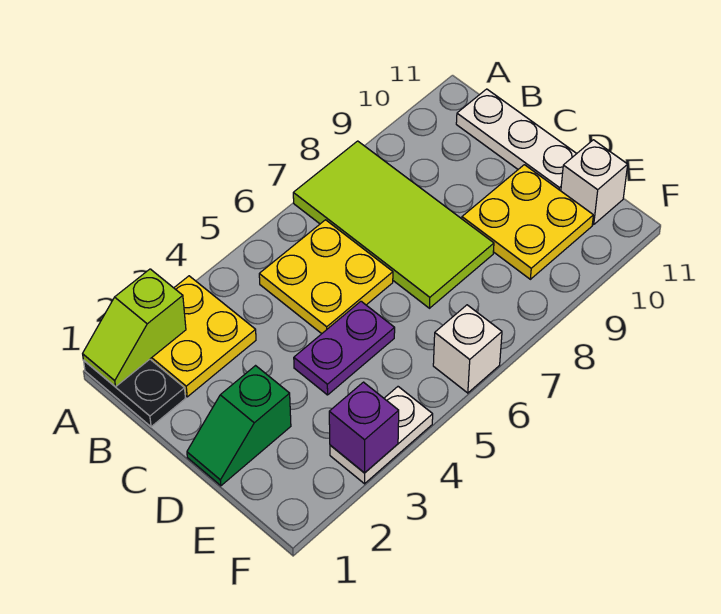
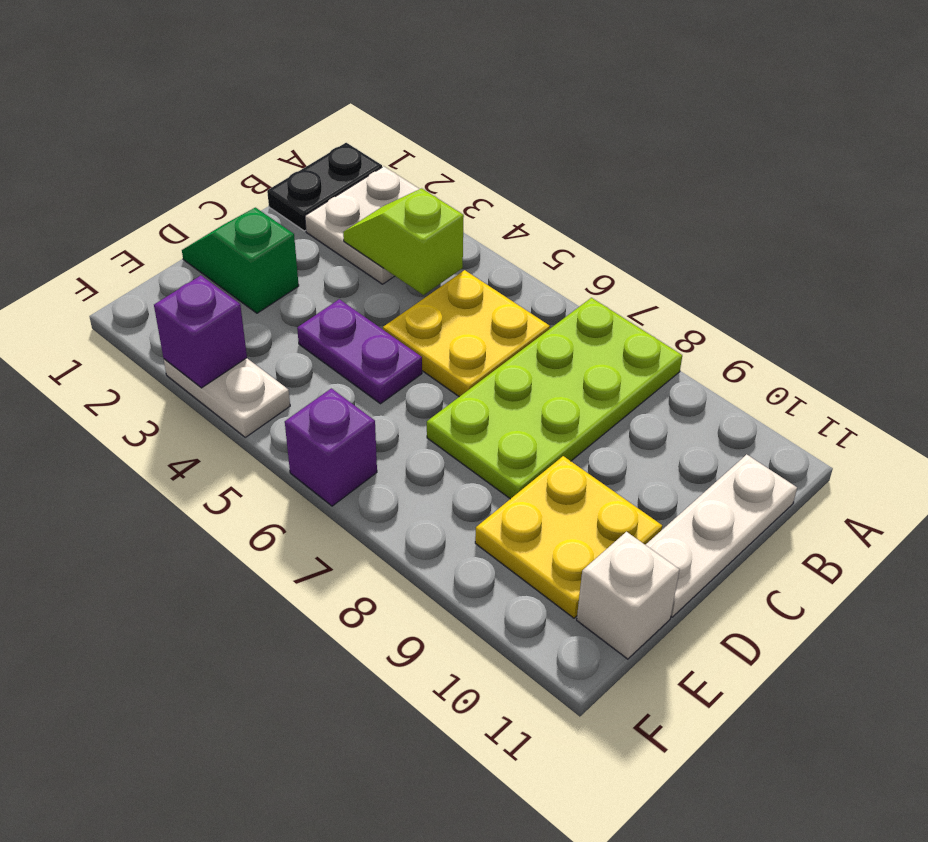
lime 1x2 slope [83,269,186,387] -> lime 1x2 slope moved to [343,188,464,295]
yellow 2x2 plate [151,276,256,397] -> white 2x2 plate [305,166,419,284]
lime 2x4 tile [293,141,494,308] -> lime 2x4 plate [427,298,682,499]
white 1x1 brick [433,305,502,393] -> purple 1x1 brick [285,388,377,506]

